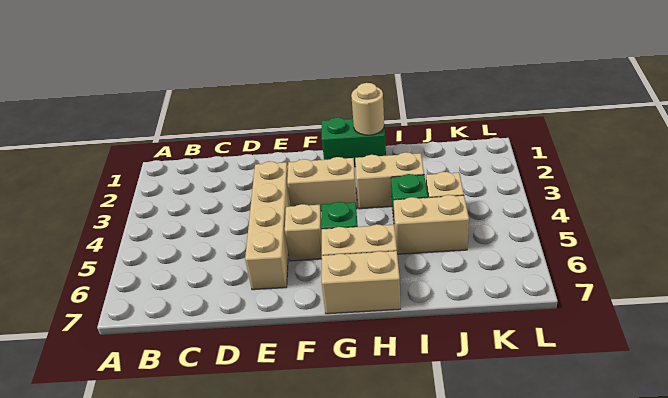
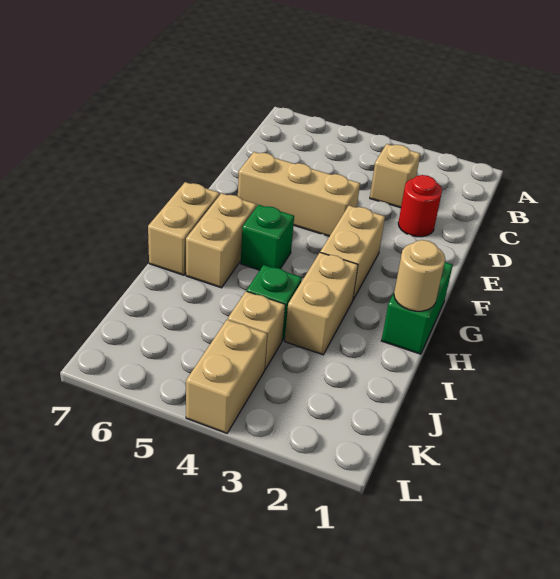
none -> red 1x1 round brick [398,175,442,237]
tan 1x4 brick [245,161,291,290] -> tan 1x3 brick [238,152,360,236]
tan 1x1 brick [285,204,322,261] -> tan 1x1 brick moved to [370,144,420,208]
tan 1x2 brick [393,195,469,254] -> tan 1x2 brick moved to [186,320,267,433]

